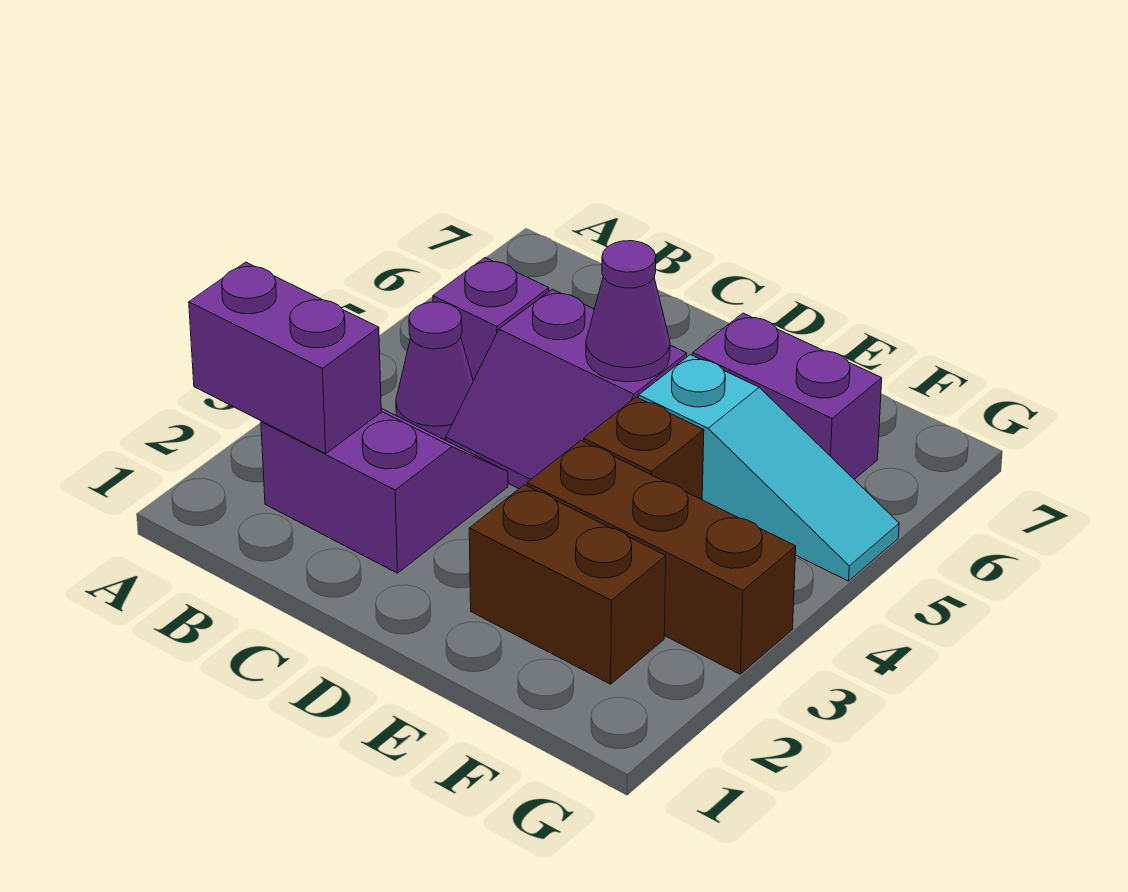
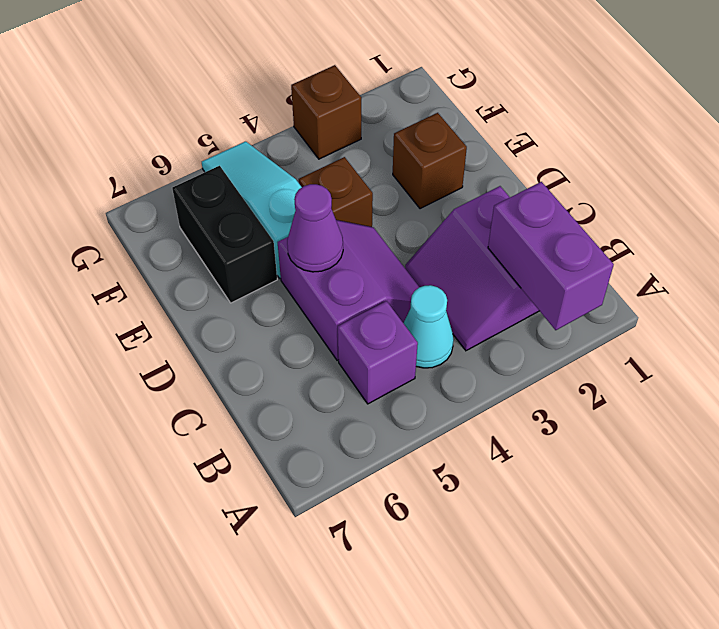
purple 1x1 cone [396,302,473,439] -> cyan 1x1 cone [404,285,454,368]
brown 1x2 brick [469,485,666,684] -> brown 1x1 brick [393,113,467,209]
brown 1x3 brick [527,441,796,674] -> brown 1x1 brick [291,65,361,159]
purple 1x2 brick [693,313,882,479] -> black 1x2 brick [172,166,277,303]

